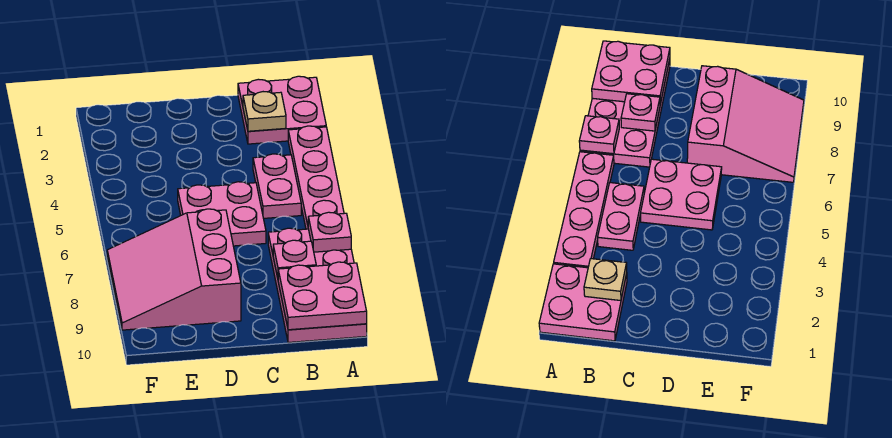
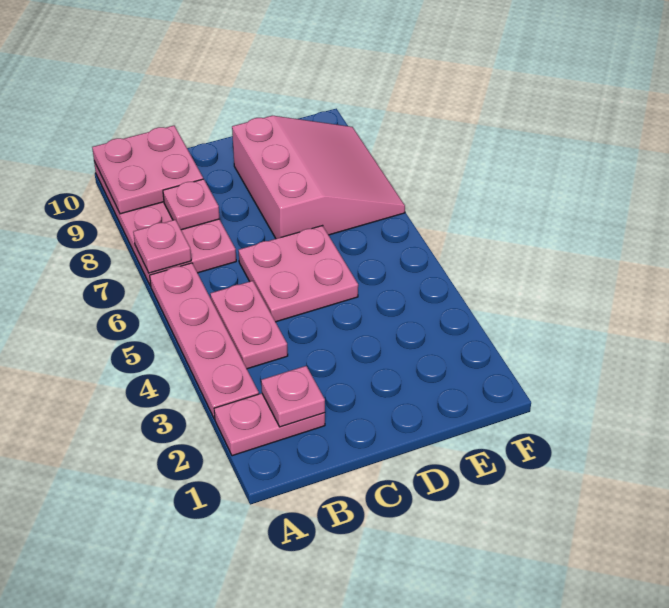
pink 2x2 plate [238,76,326,144] -> pink 1x2 plate [214,393,325,456]
tan 1x1 plate [243,92,286,131] -> pink 1x1 plate [261,366,325,427]

